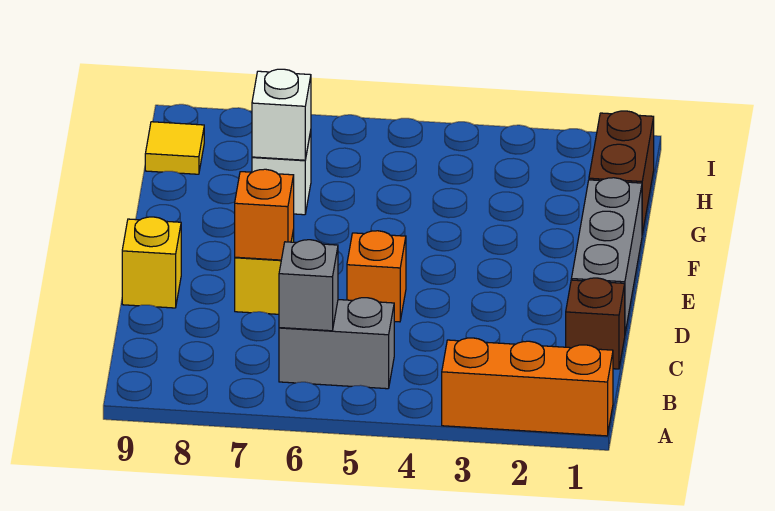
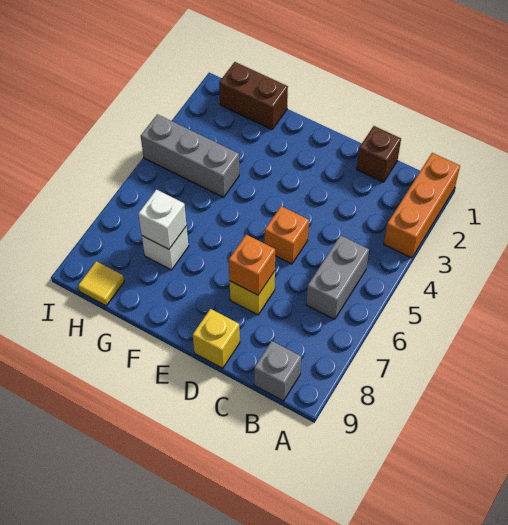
grey 1x1 brick [279,240,338,331] -> grey 1x1 brick moved to [254,341,301,401]
grey 1x3 brick [571,178,642,332] -> grey 1x3 brick moved to [141,114,239,197]

